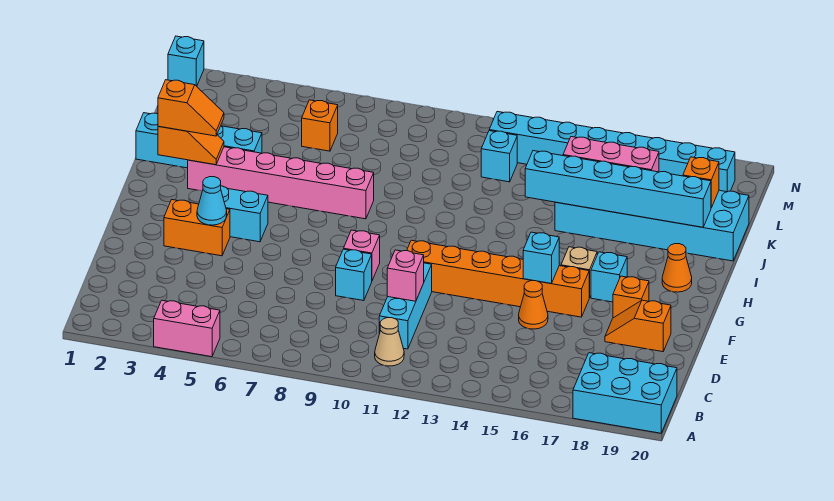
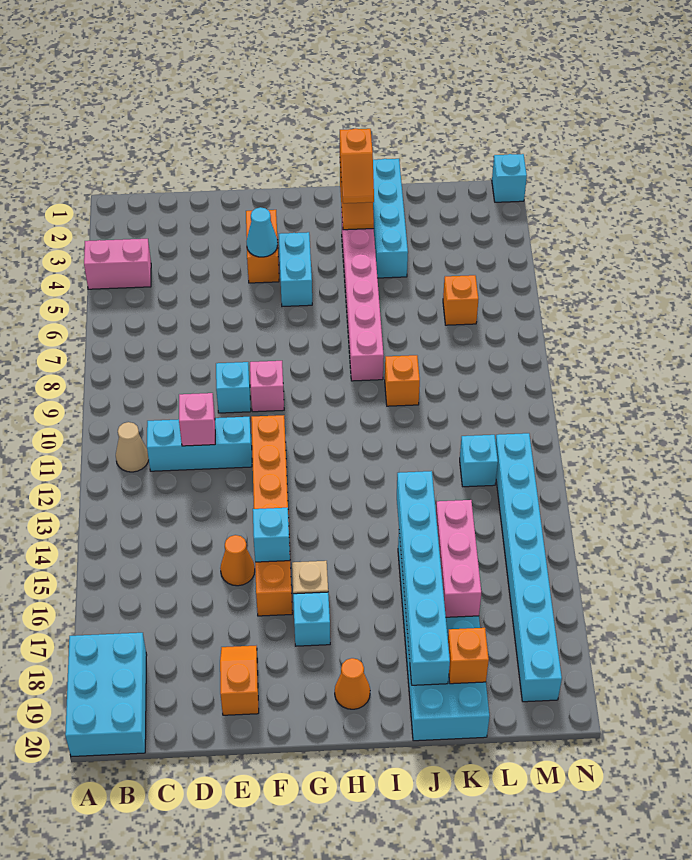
pink 1x2 brick [154,300,220,357] -> pink 1x2 brick turned to [84,239,151,289]
orange 1x1 brick [613,276,649,318] -> orange 1x1 brick moved to [385,355,420,406]

